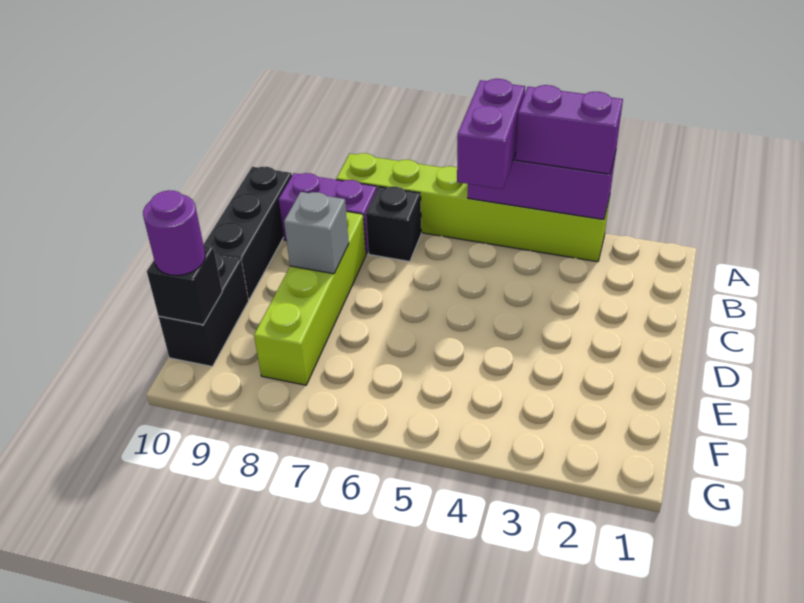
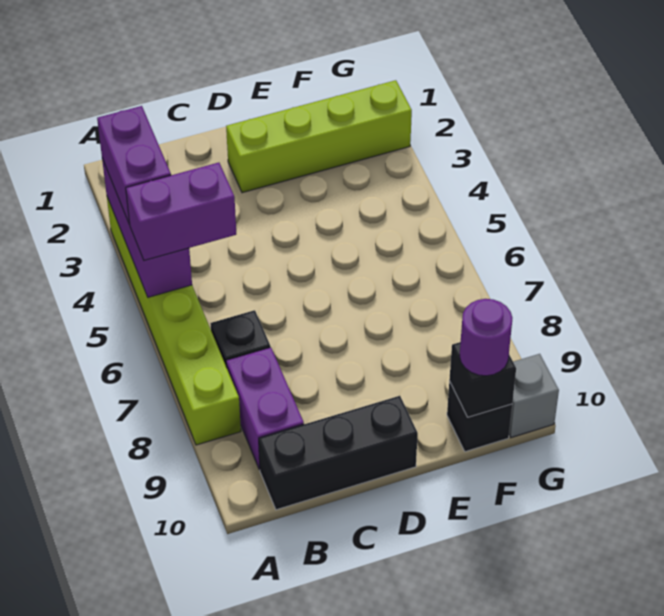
lime 1x4 brick [254,212,366,385] -> lime 1x4 brick moved to [226,80,412,193]
grey 1x1 brick [284,192,349,274] -> grey 1x1 brick moved to [509,354,559,437]
black 1x2 brick [159,254,249,367] -> black 1x1 brick [447,381,512,452]

